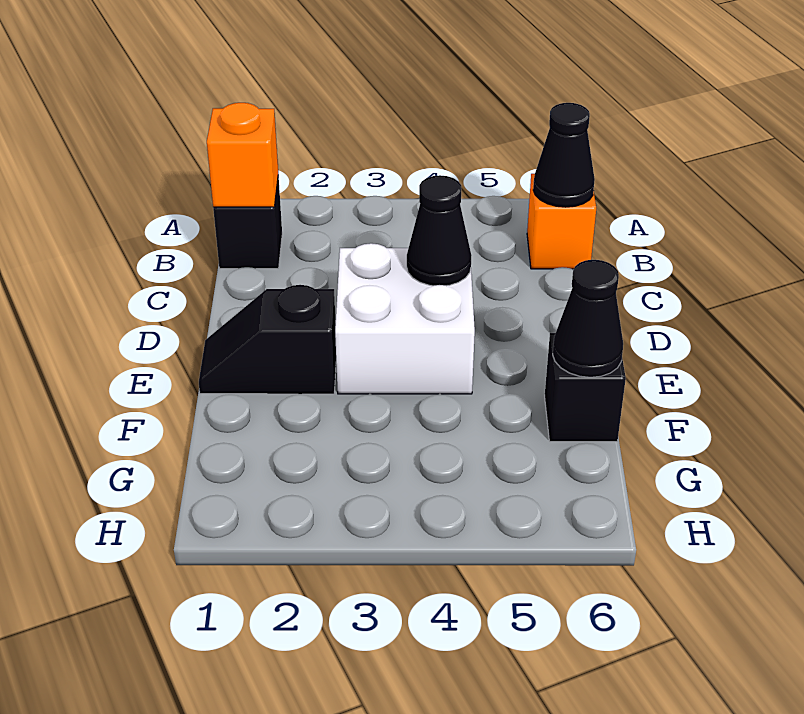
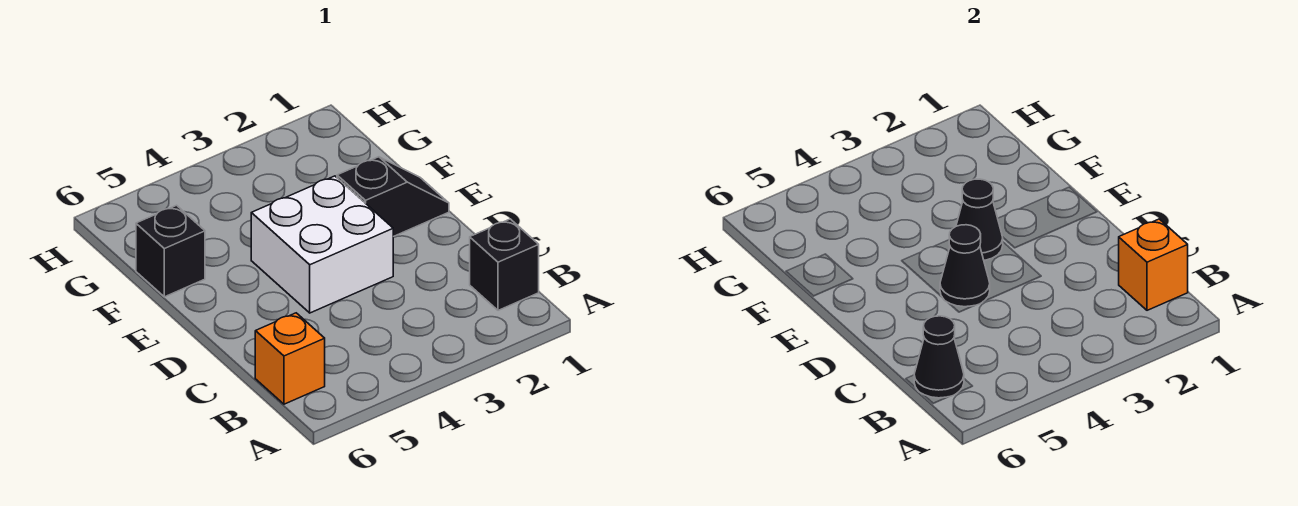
black 1x1 cone [553,260,623,377] -> black 1x1 cone moved to [956,179,1003,260]

